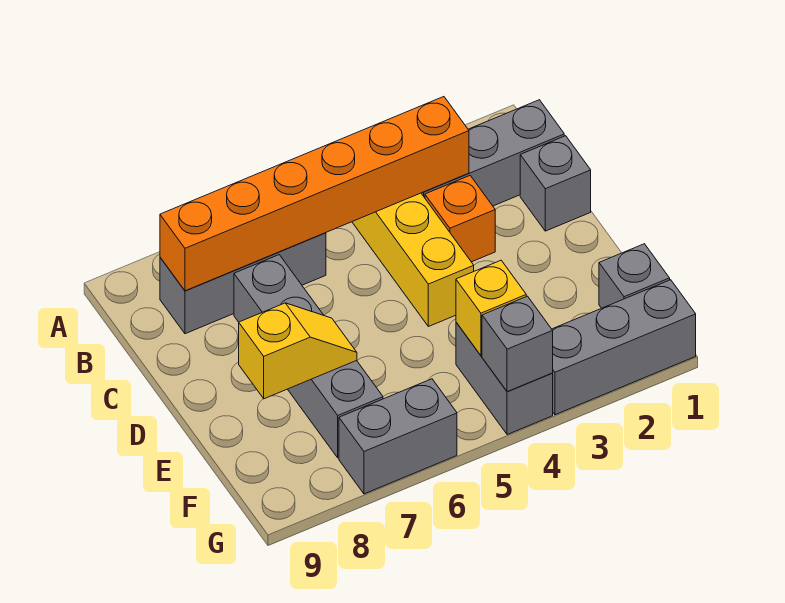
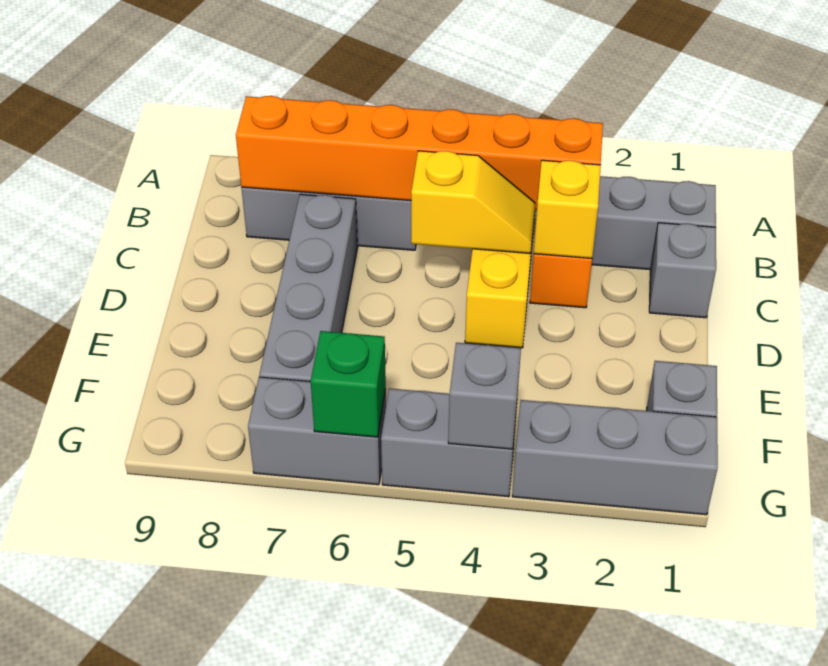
yellow 1x2 slope [239,303,357,399] -> yellow 1x2 slope moved to [411,151,535,254]
grey 1x2 brick [456,322,553,435] -> grey 1x2 brick turned to [381,388,517,497]
yellow 1x1 brick [456,261,526,356] -> yellow 1x1 brick moved to [534,160,601,258]
none -> green 1x1 brick [311,331,386,437]

